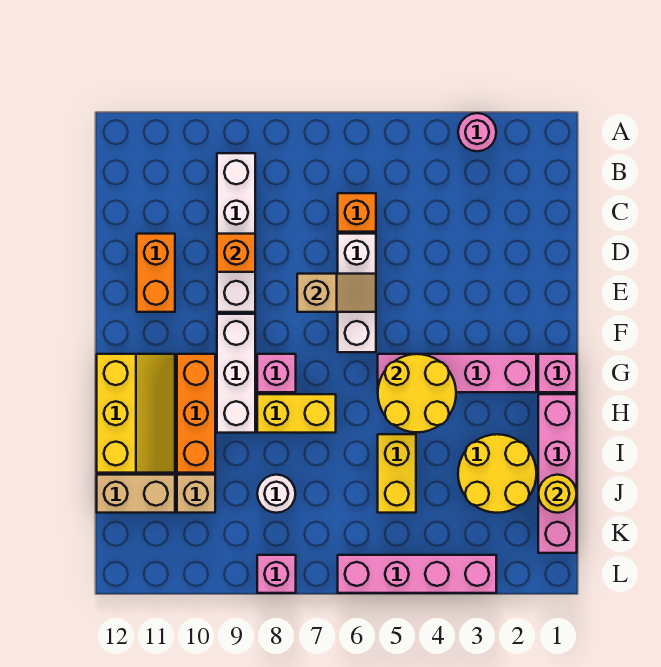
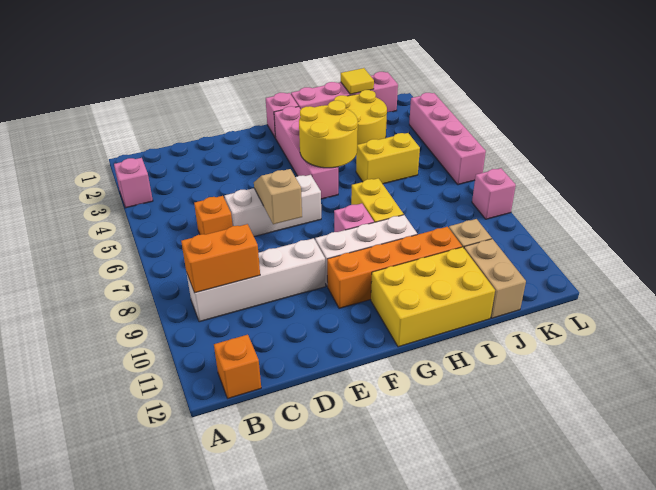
pink 1x1 round brick [458,113,496,151] -> pink 1x1 brick [114,158,153,208]
orange 1x1 brick [217,234,255,272] -> orange 1x1 brick moved to [214,335,261,398]
orange 1x2 brick [137,234,175,312] -> orange 1x2 brick moved to [181,224,260,293]
orange 1x3 brick [177,354,215,473] -> orange 1x4 brick [327,227,462,308]
yellow 2x3 slope [97,354,175,473] -> yellow 2x3 brick [371,247,495,347]
yellow 1x1 round brick [538,475,577,513] -> yellow 1x1 tile [341,68,374,94]
white 1x1 round brick [257,475,295,513] -> none

